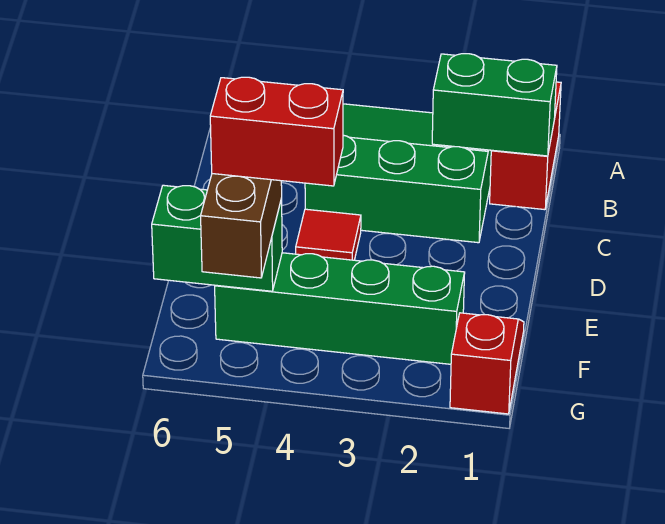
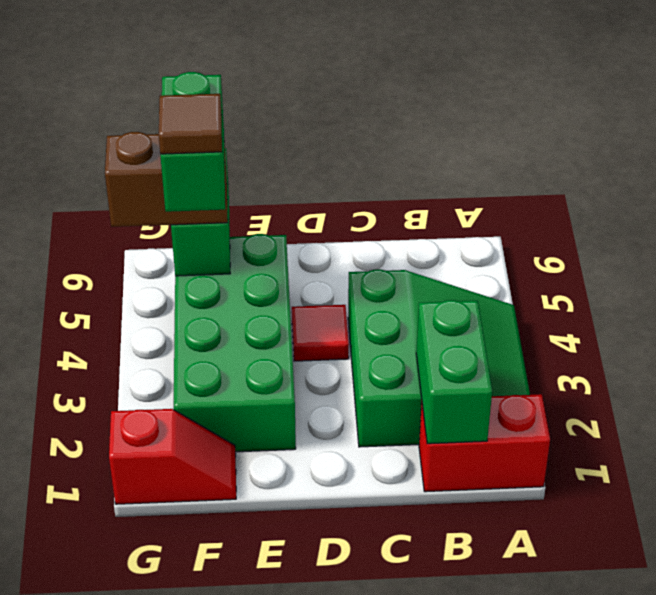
green 1x4 brick [215,253,465,364] -> green 2x4 brick [174,234,296,452]
red 1x2 brick [210,77,343,186] -> green 1x2 brick [160,72,225,212]
none -> brown 1x1 tile [159,94,222,154]

